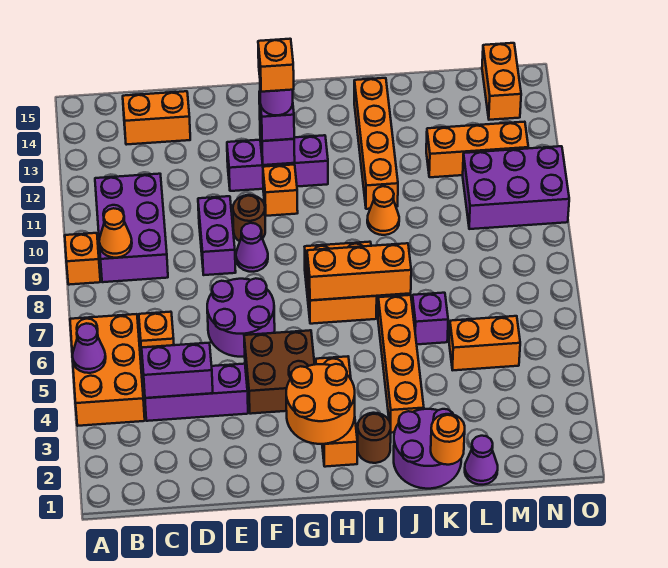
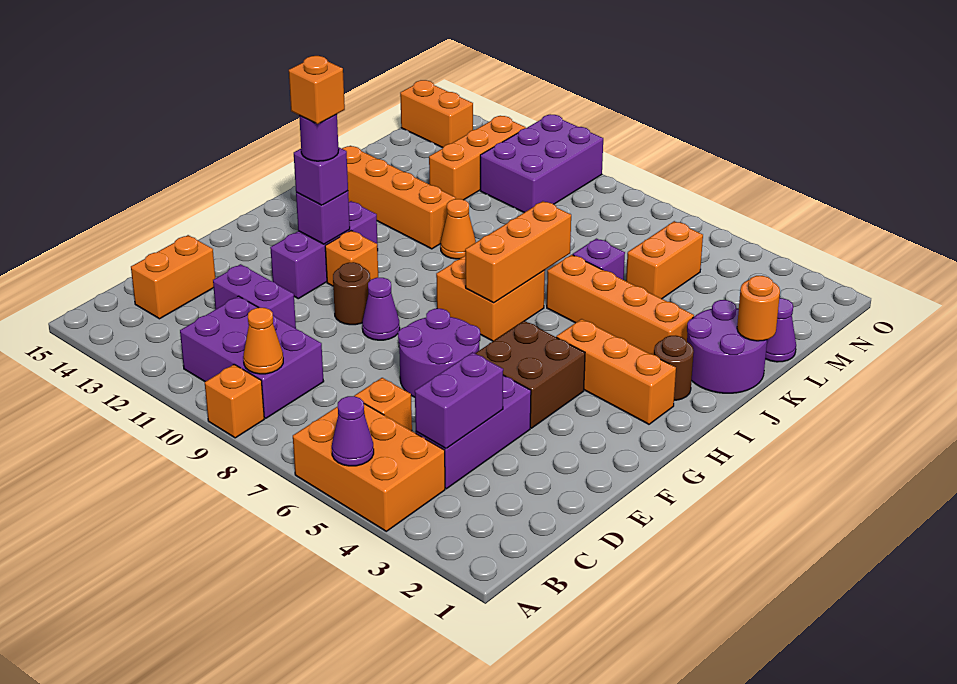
purple 1x2 brick [198,196,236,275] -> purple 1x2 brick moved to [213,264,296,328]
orange 2x2 round brick [286,364,355,444] -> none

